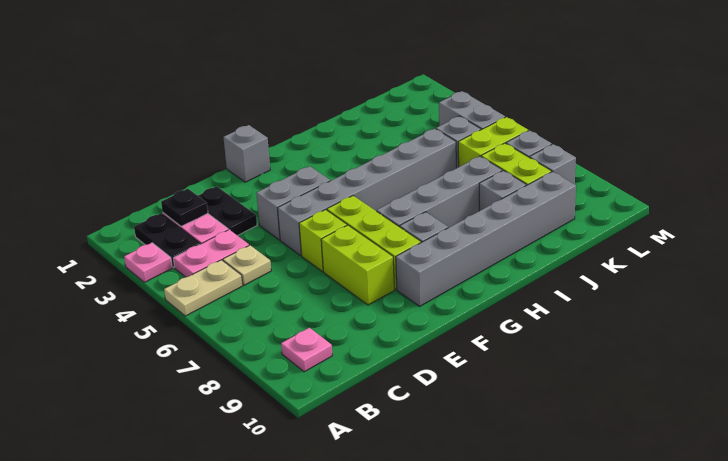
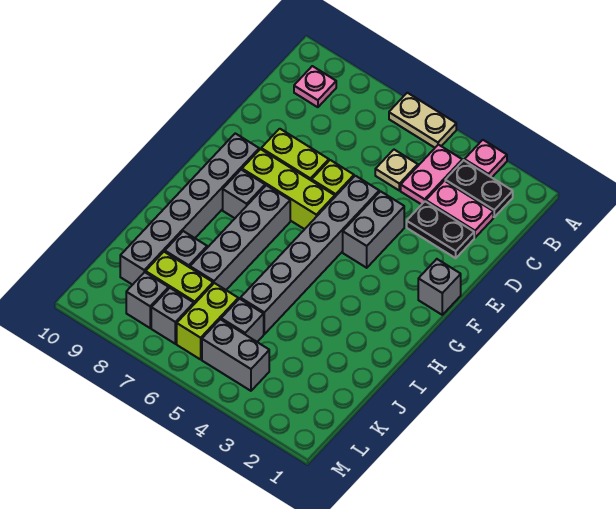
tan 1x2 plate [164,260,243,316] -> tan 1x2 plate turned to [389,93,456,148]
black 1x1 plate [161,189,208,226] -> none

